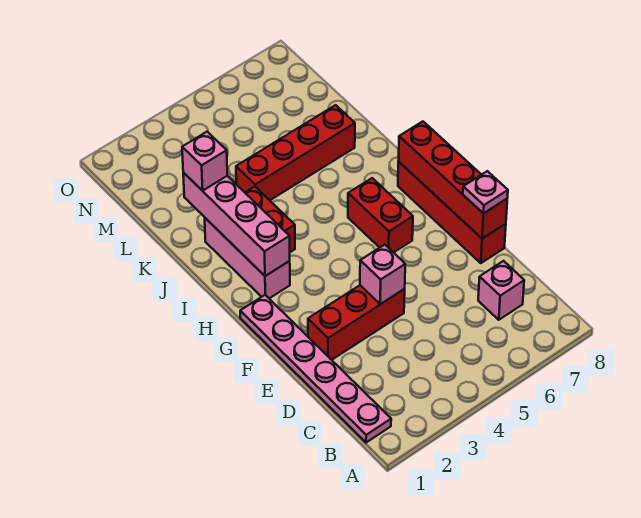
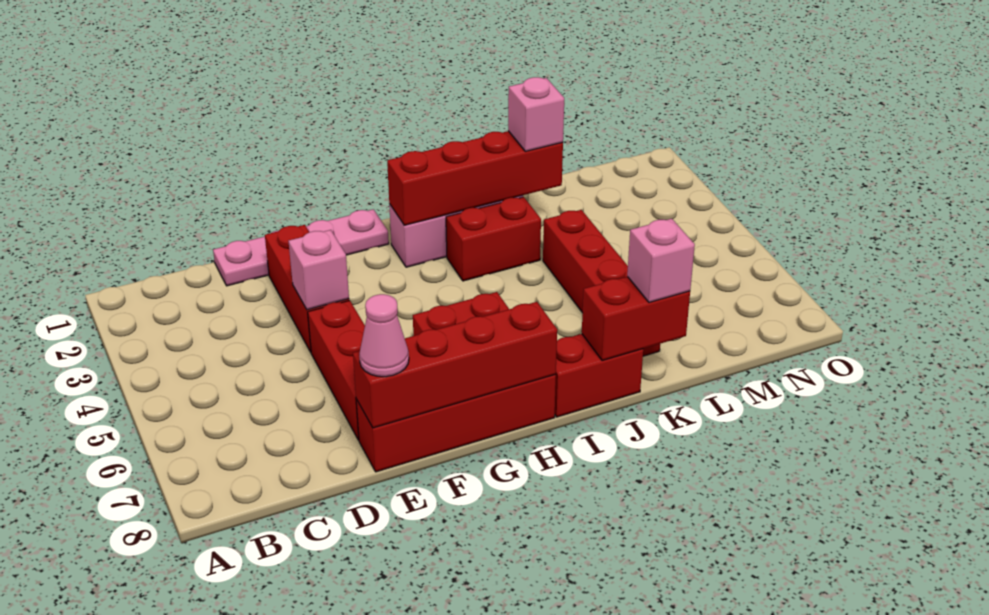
pink 1x6 plate [240,295,391,443] -> pink 1x4 plate [213,209,389,286]
pink 1x1 brick [478,261,524,320] -> pink 1x1 brick moved to [627,219,695,302]
none -> red 1x3 brick [308,300,365,440]
pink 1x1 plate [463,171,508,214] -> pink 1x1 cone [359,294,409,377]
pink 1x4 brick [183,173,290,276] -> red 1x4 brick [387,131,563,225]
none -> red 1x2 brick [555,334,643,417]
none -> red 1x2 brick [582,277,690,361]

